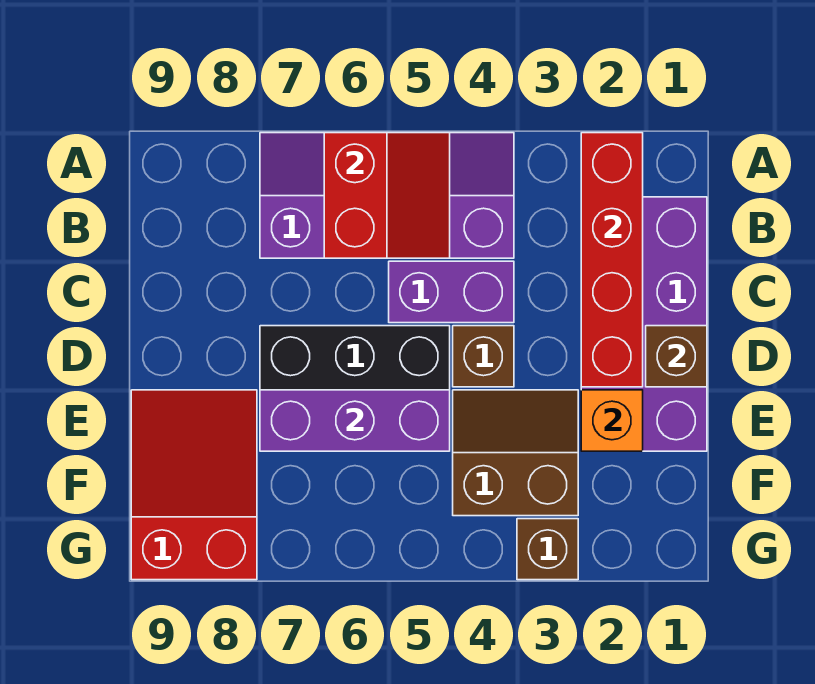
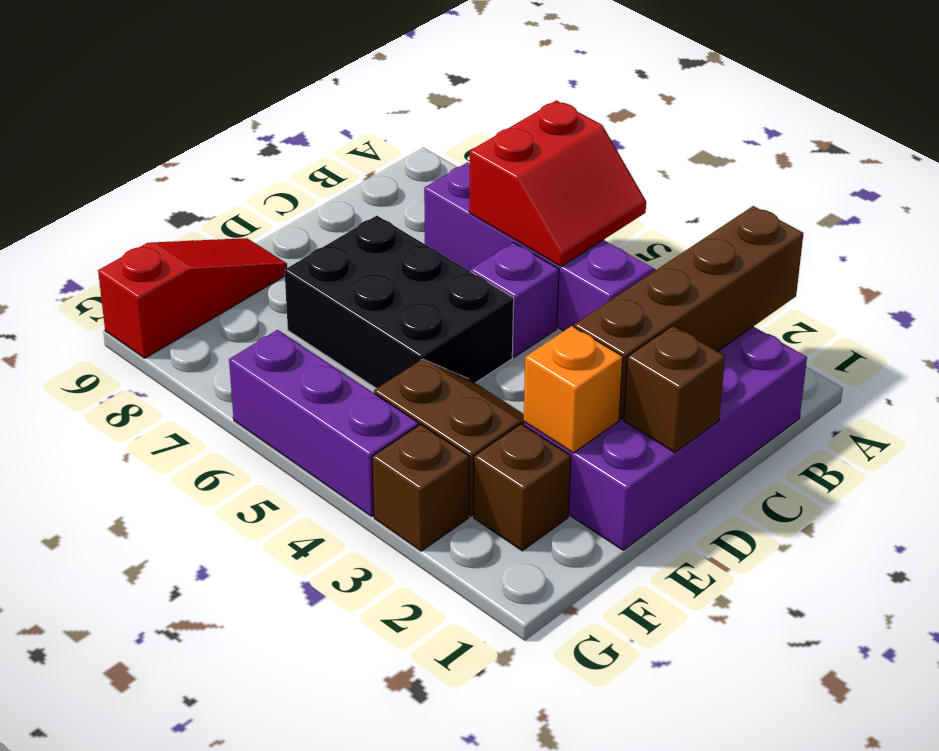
red 1x4 brick [581,133,643,387] -> brown 1x4 brick [574,206,803,419]
purple 1x2 brick [389,261,514,323] -> purple 1x1 brick [470,242,559,357]
brown 1x1 brick [453,326,514,387] -> brown 1x1 brick moved to [474,424,571,551]
purple 1x3 brick [260,390,450,451] -> purple 1x3 brick moved to [229,330,419,517]
red 2x3 slope [131,390,257,580] -> red 1x3 slope [98,238,287,358]

